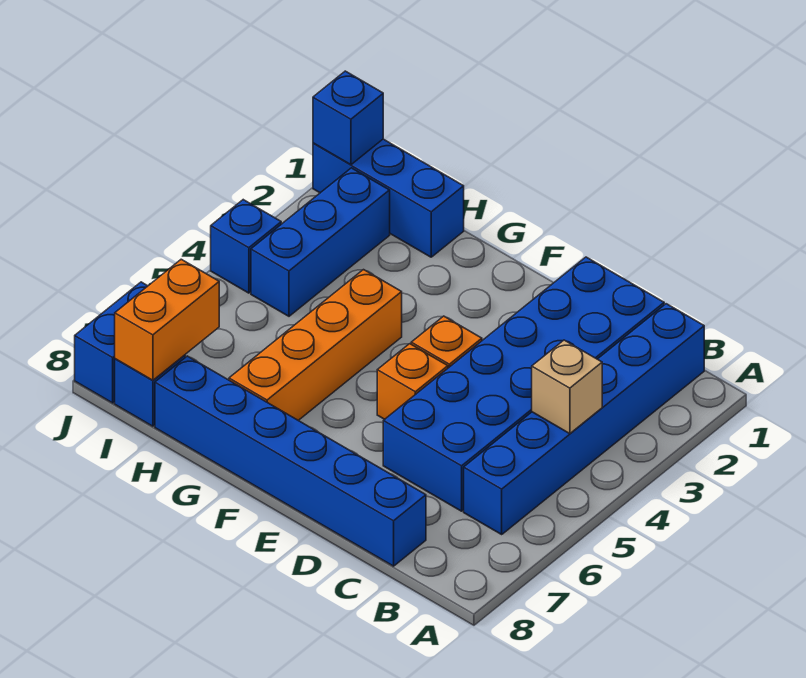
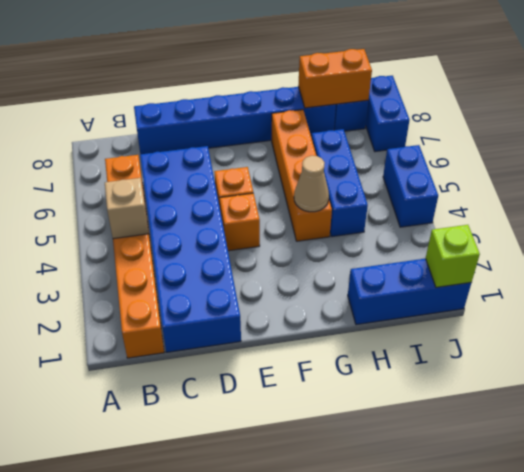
blue 1x6 brick [464,304,704,534] -> orange 1x6 brick [105,155,164,358]
none -> tan 1x1 cone [294,156,329,212]
blue 1x3 brick [251,168,390,316] -> blue 1x3 brick moved to [311,129,368,237]
orange 1x2 brick [115,259,219,380] -> orange 1x2 brick turned to [298,49,372,108]
blue 1x1 brick [313,71,383,165] -> lime 1x1 brick [426,225,480,287]
blue 1x1 brick [211,200,281,293] -> blue 1x2 brick [383,145,438,227]

